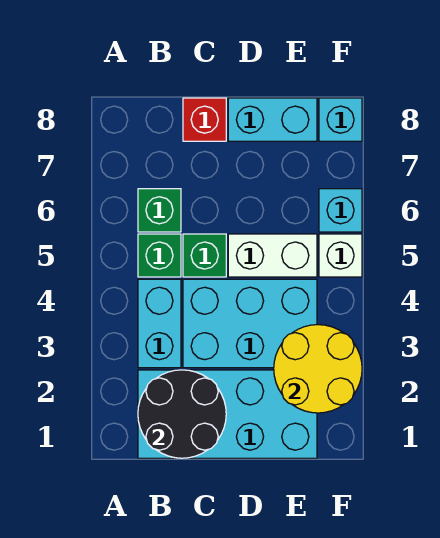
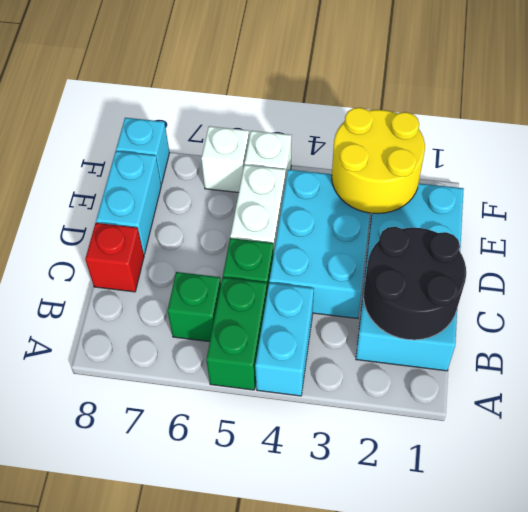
cyan 1x2 brick [138,279,181,368] -> cyan 1x2 brick turned to [255,283,314,396]
green 1x1 brick [138,234,181,277] -> green 1x2 brick [206,277,267,390]
cyan 1x1 brick [319,189,362,232] -> white 1x1 brick [201,126,249,193]

